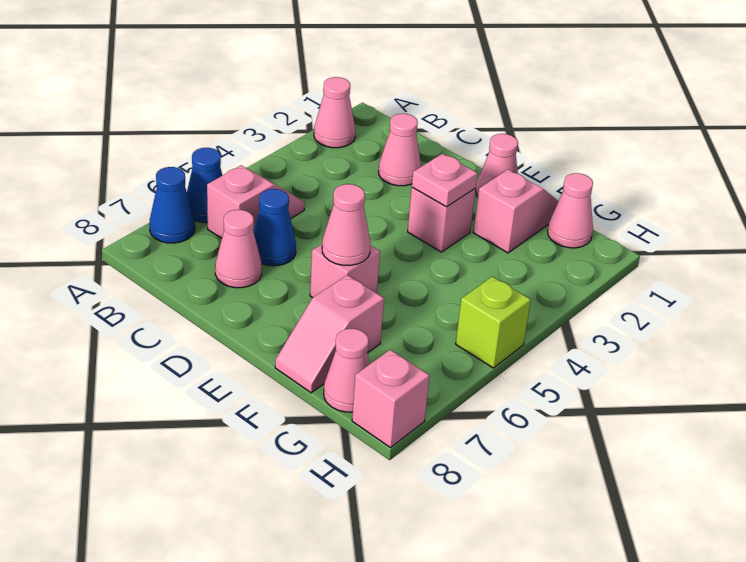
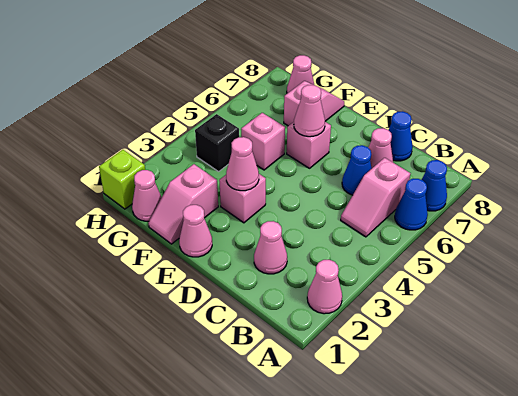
none -> blue 1x1 cone [389,111,413,161]
pink 1x1 plate [412,154,477,207] -> pink 1x1 cone [226,137,259,191]
none -> black 1x1 brick [195,114,239,171]
lime 1x1 brick [456,277,531,368] -> lime 1x1 brick moved to [99,150,145,209]
pink 1x1 brick [352,350,430,448] -> pink 1x1 brick moved to [241,113,285,170]

